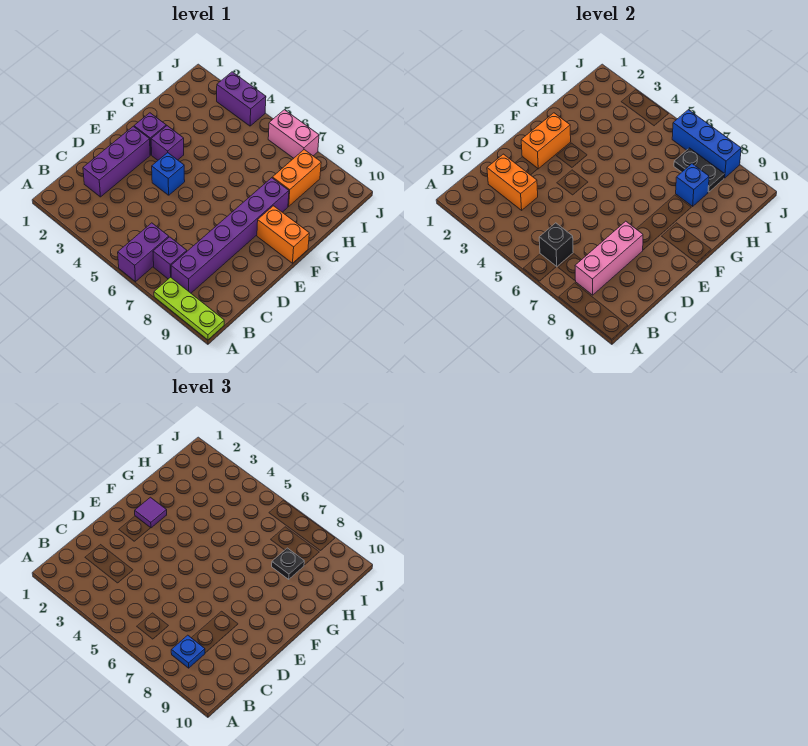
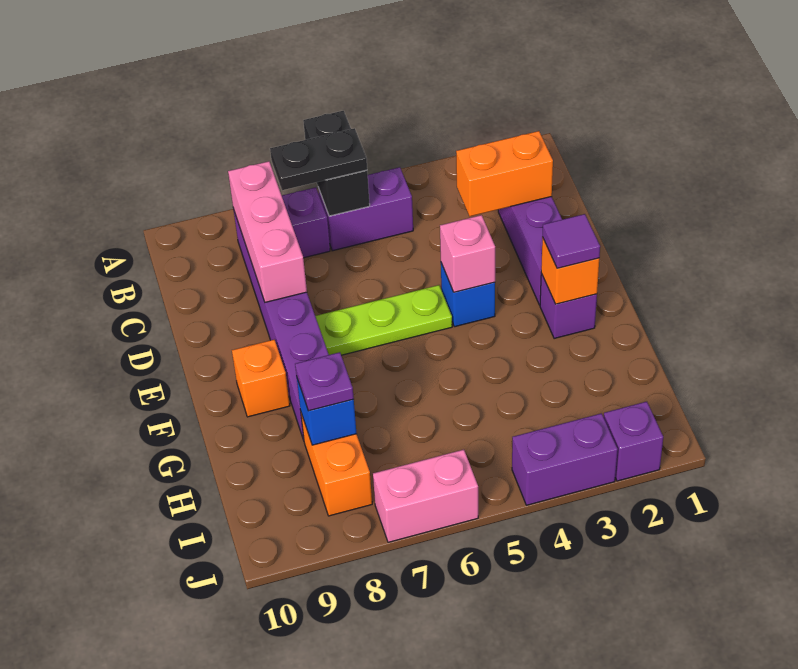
purple 1x2 brick [118,223,169,282] -> purple 1x2 brick turned to [318,167,413,251]
lime 1x3 plate [154,277,224,340] -> lime 1x3 plate moved to [315,285,452,355]
black 1x1 brick [539,223,573,267] -> black 1x2 brick [303,111,370,216]
blue 1x1 plate [171,635,205,668] -> none
orange 1x2 brick [521,113,571,169] -> orange 1x1 brick [541,237,599,304]
none -> pink 1x1 brick [440,215,495,292]
purple 1x1 brick [151,126,184,160] -> purple 1x1 brick moved to [604,402,663,481]
orange 1x2 brick [257,206,309,263] -> orange 1x1 brick [232,340,290,417]
black 1x1 plate [272,548,304,579] -> purple 1x1 plate [295,352,354,411]
black 1x2 plate [674,148,724,192] -> black 1x2 plate moved to [270,128,367,190]
blue 1x3 brick [672,110,741,178] -> none

